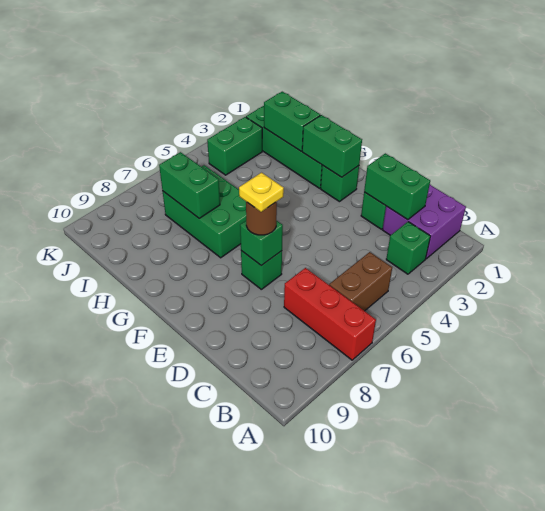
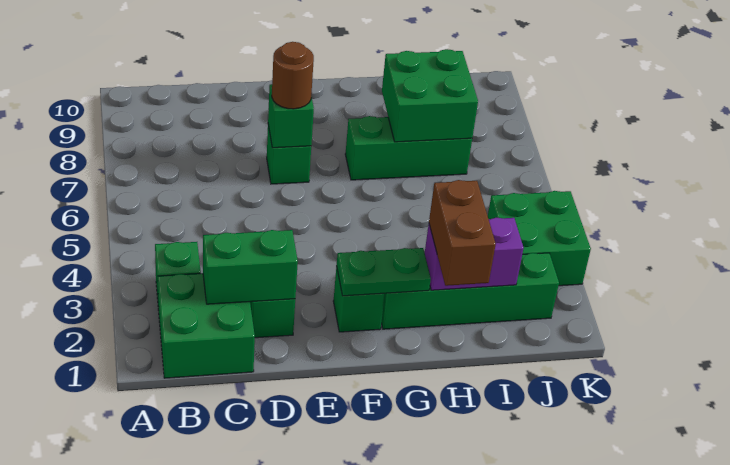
red 1x3 brick [284,268,376,360] -> none
purple 2x2 brick [383,185,466,259] -> green 2x2 brick [158,273,255,378]
brown 1x2 brick [329,252,392,311] -> brown 1x2 brick moved to [429,180,496,286]
yellow 1x1 plate [239,173,284,212] -> none
green 1x2 brick [302,115,362,177] -> green 1x2 plate [337,248,431,296]
green 2x3 brick [163,165,246,258] -> green 1x3 brick [345,116,472,180]
green 1x2 brick [264,92,320,151] -> purple 1x2 brick [425,218,523,290]
green 1x2 brick [159,152,220,218] -> green 2x2 brick [382,49,478,142]
green 1x2 brick [207,117,262,175] -> green 2x2 brick [488,191,591,286]

